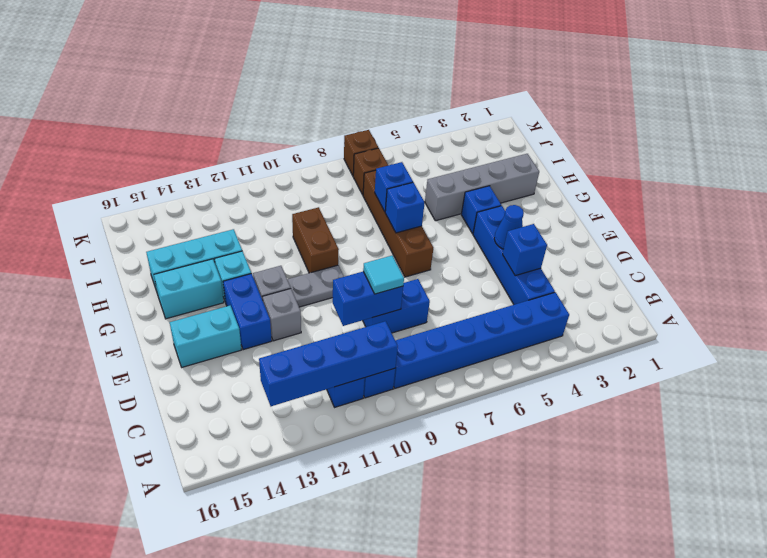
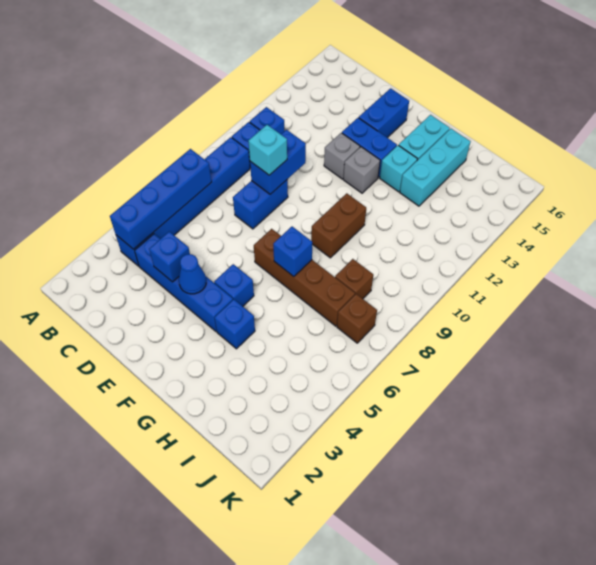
blue 1x4 brick [259,321,398,406] -> blue 1x4 brick moved to [110,149,212,249]
cyan 1x1 tile [363,256,404,294] -> cyan 1x1 brick [249,125,287,175]
cyan 1x2 brick [170,306,242,367] -> blue 1x2 brick [359,88,409,138]
grey 1x2 plate [287,265,344,307] -> none
brown 1x2 brick [292,207,339,273] -> brown 1x2 brick turned to [311,193,366,258]
grey 1x4 brick [425,154,539,221] -> none
blue 1x1 brick [375,162,413,211] -> blue 1x1 brick moved to [214,264,254,306]
brown 1x1 brick [344,130,378,176] -> brown 1x1 brick moved to [335,259,373,299]

